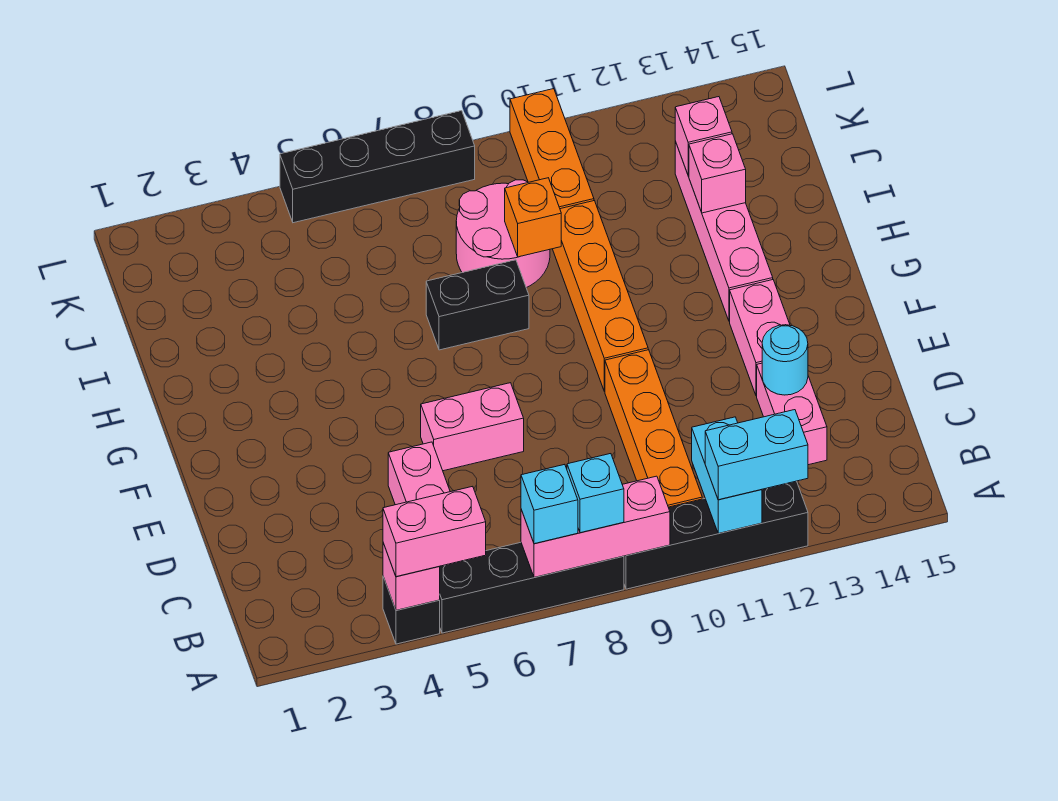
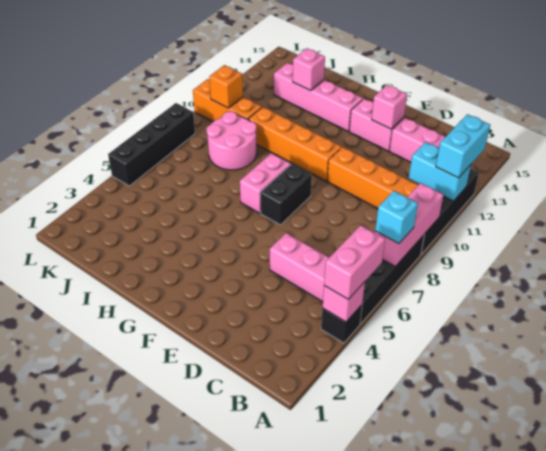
cyan 1x1 brick [567,454,624,533] -> none
cyan 1x1 round brick [762,325,808,395] -> none
pink 1x2 brick [421,383,524,471] -> pink 1x2 brick moved to [240,153,291,213]
black 1x2 brick [426,260,529,350] -> black 1x2 brick moved to [260,164,312,225]
orange 1x1 brick [505,178,561,257] -> orange 1x1 brick moved to [209,65,243,108]
pink 1x1 brick [675,97,732,176] -> pink 1x1 brick moved to [372,85,407,129]

